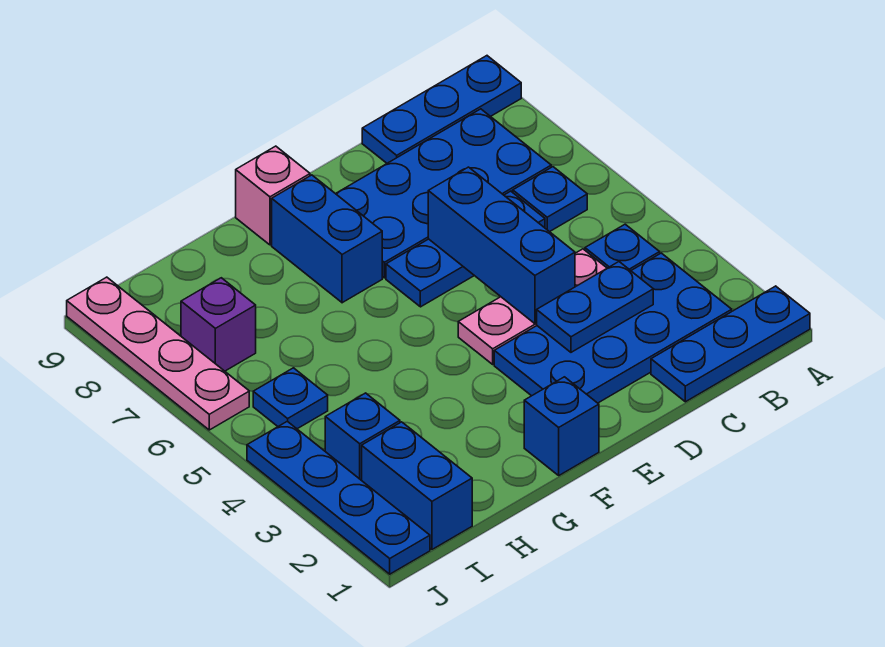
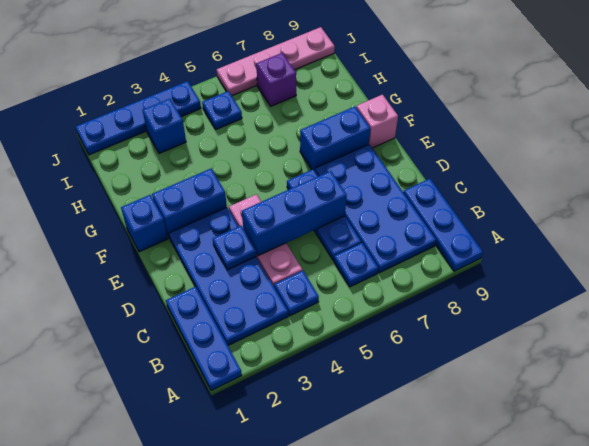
blue 1x2 plate [537,262,653,352] -> blue 1x1 plate [213,226,256,270]
blue 1x2 brick [362,422,472,549] -> blue 1x2 brick moved to [152,169,227,238]

